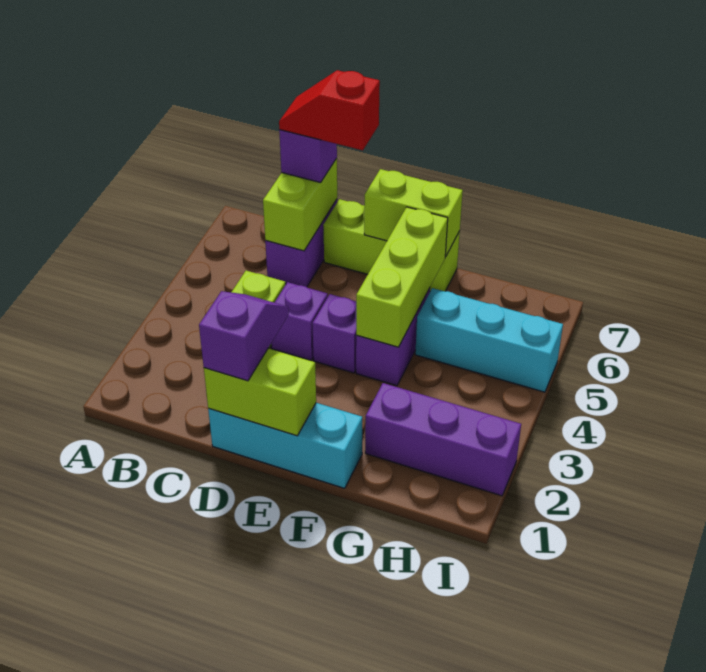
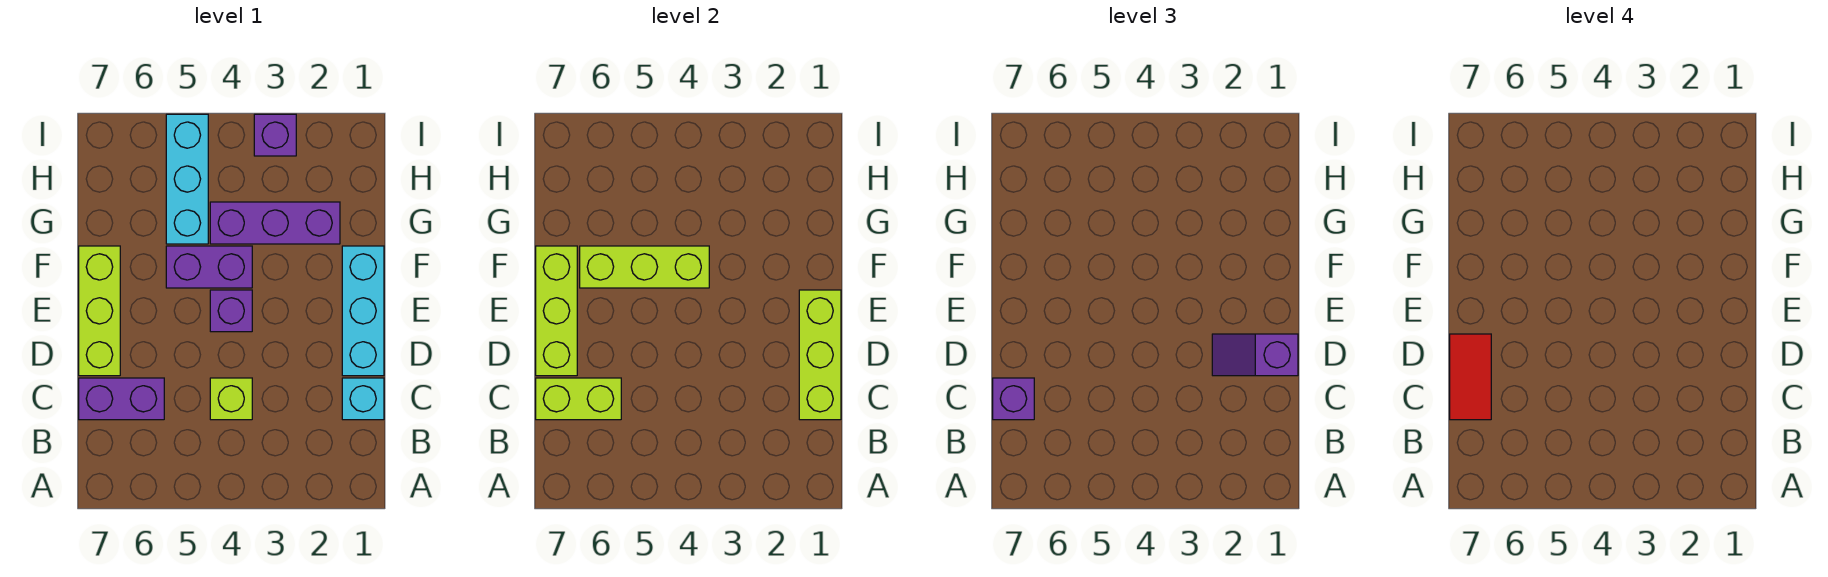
none -> cyan 1x1 brick [342,378,384,420]
red 1x2 slope [279,70,380,150] -> red 1x2 tile [1450,334,1491,420]
lime 1x2 brick [204,348,316,436] -> lime 1x3 brick [799,290,841,420]
purple 1x1 brick [271,282,328,360] -> purple 1x1 brick moved to [254,114,296,156]
lime 1x2 brick [364,169,463,257] -> lime 1x3 brick [536,246,577,376]
purple 1x3 brick [365,383,521,496] -> purple 1x3 brick turned to [210,202,340,244]

